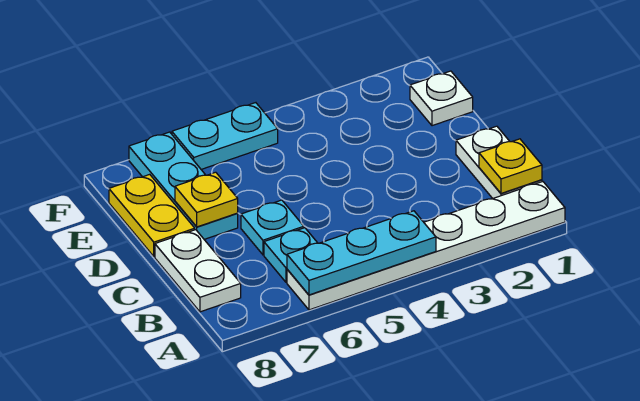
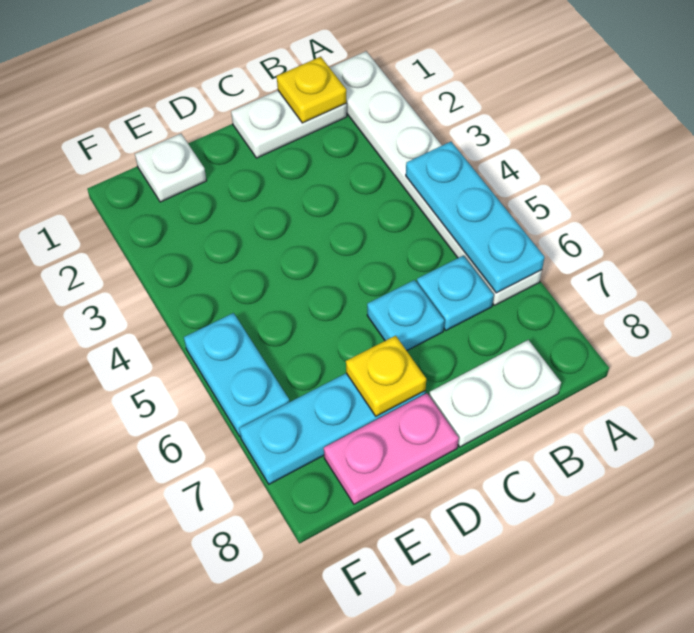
yellow 1x2 plate [109,174,195,257] -> pink 1x2 plate [324,393,459,504]

